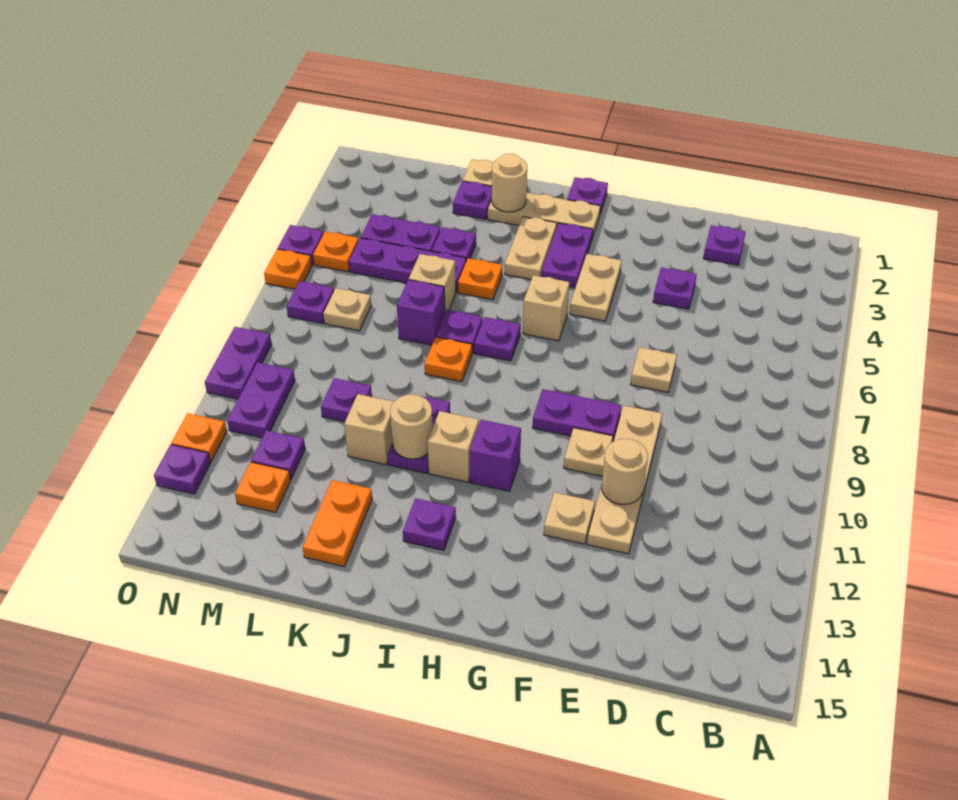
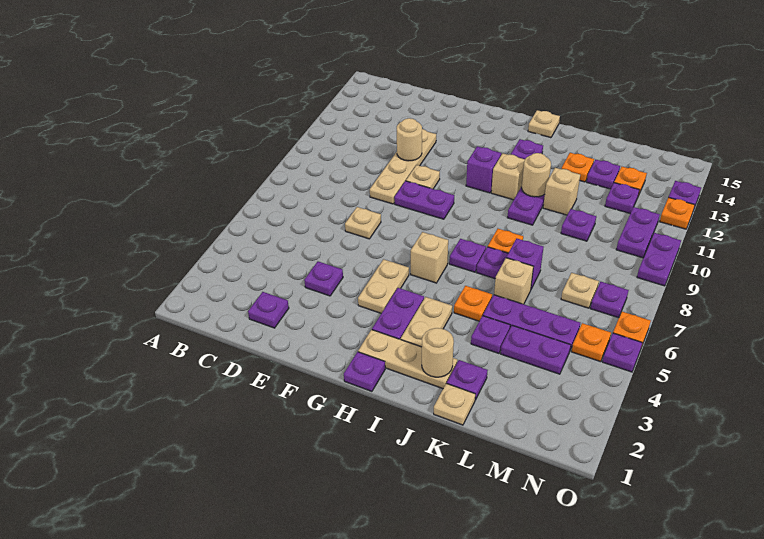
tan 1x1 plate [544,492,595,544] -> tan 1x1 plate moved to [528,110,560,138]
orange 1x2 plate [303,480,372,567] -> orange 1x1 plate [562,153,594,182]
none -> purple 1x1 plate [587,160,620,189]

